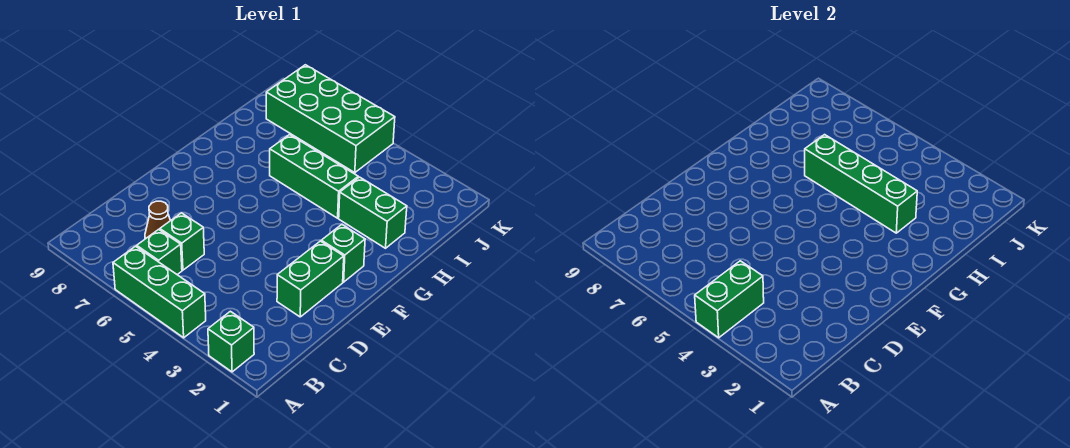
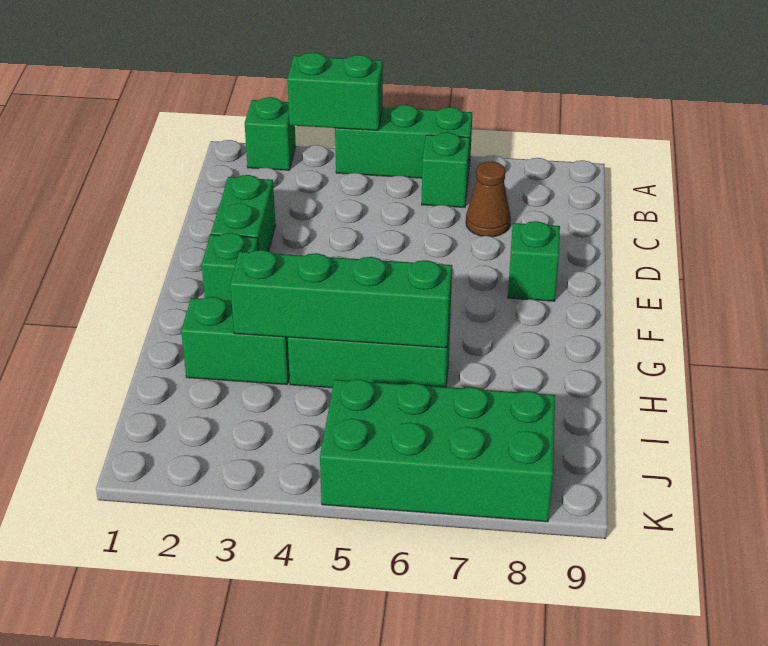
green 1x2 brick [695,261,764,338] -> green 1x2 brick turned to [288,53,383,130]
green 1x1 brick [160,213,204,270] -> green 1x1 brick moved to [508,221,560,301]

